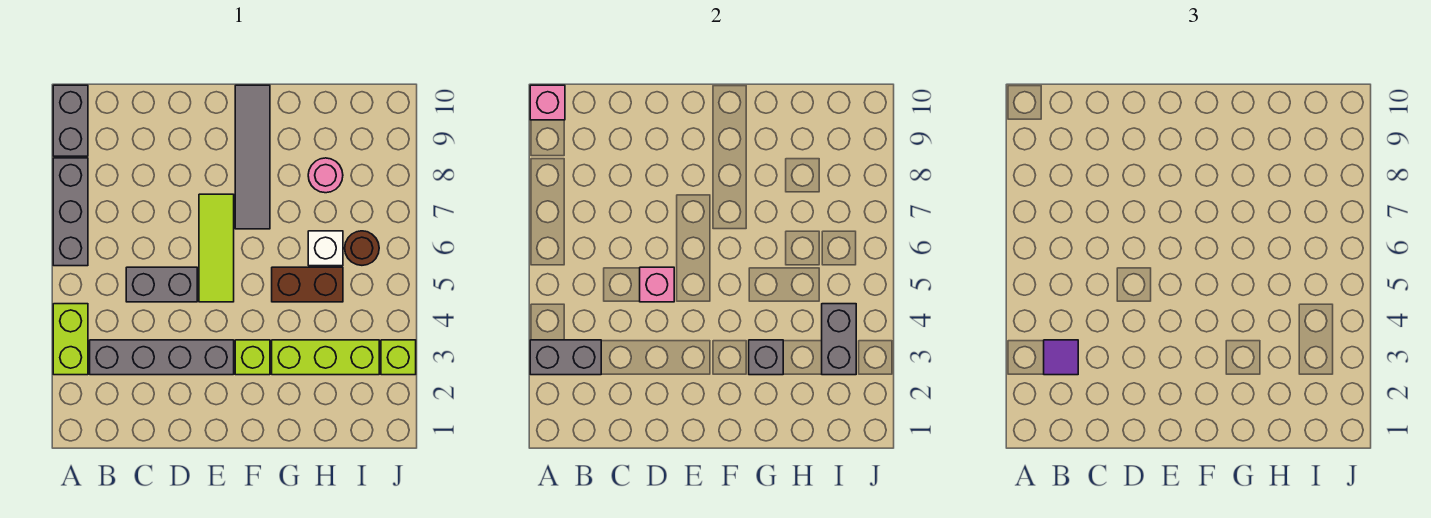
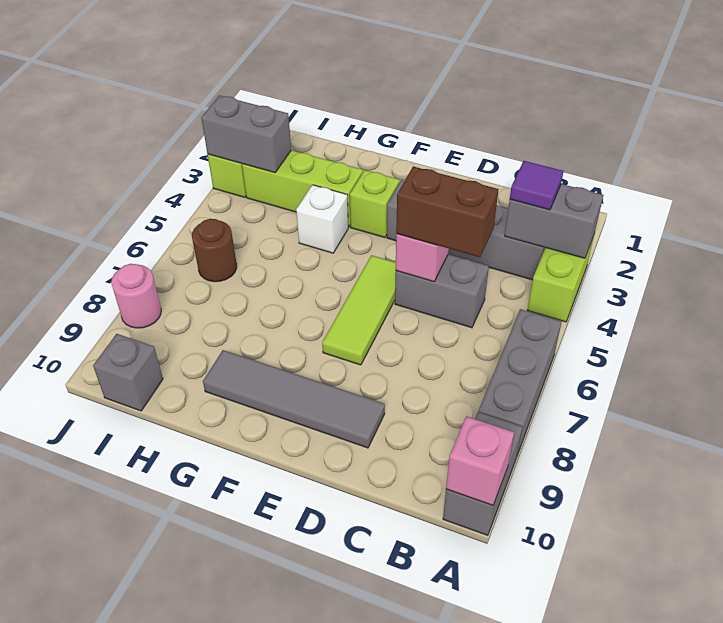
grey 1x4 tile [235,85,270,229] -> grey 1x4 tile turned to [203,350,385,448]
grey 1x1 brick [749,340,783,375] -> grey 1x1 brick moved to [93,334,163,411]
brown 1x2 brick [272,267,343,302] -> brown 1x2 brick moved to [396,166,499,257]
white 1x1 brick [308,231,343,266] -> white 1x1 brick moved to [296,185,348,253]
pink 1x1 round brick [308,158,343,193] -> pink 1x1 round brick moved to [111,264,161,328]
grey 1x2 brick [822,304,856,375] -> grey 1x2 brick turned to [201,95,291,173]

